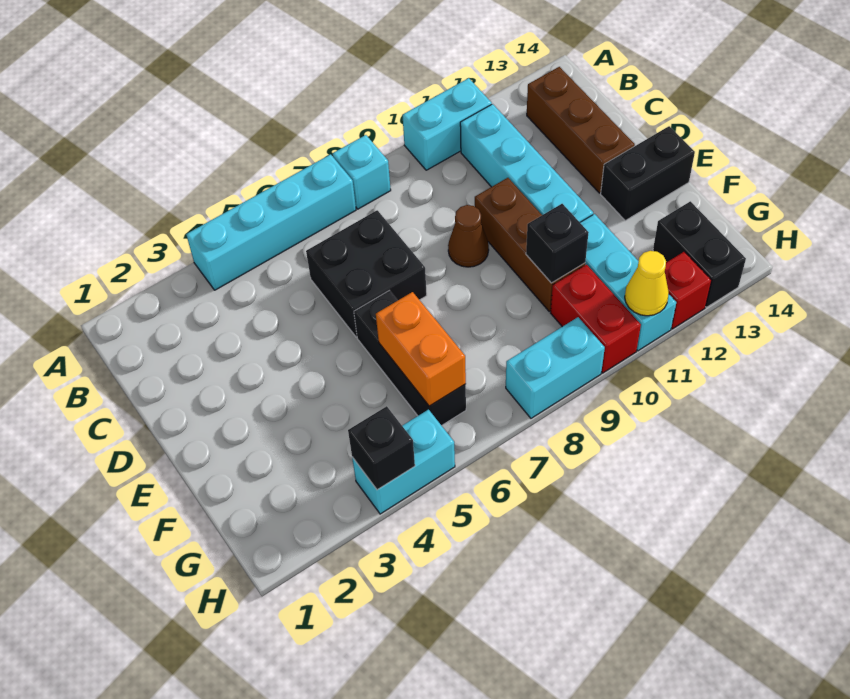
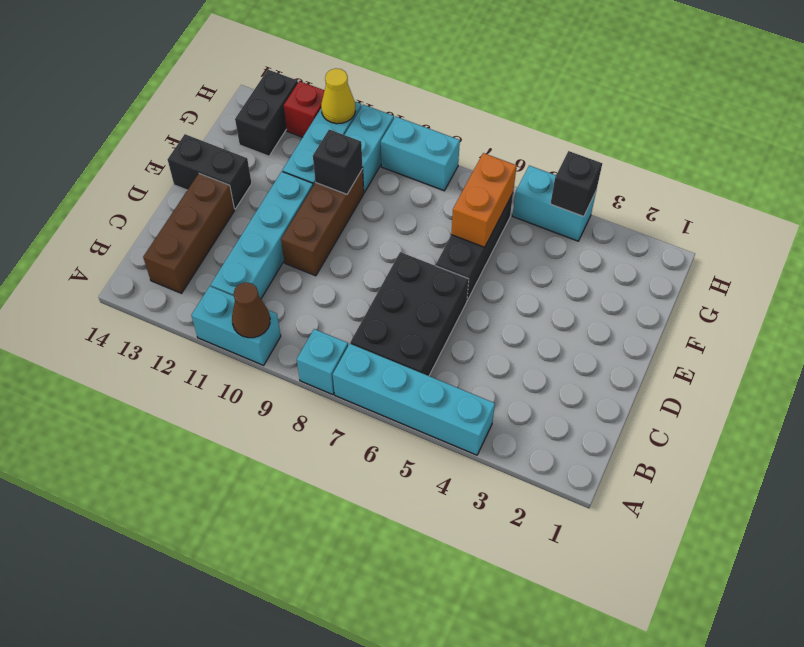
black 2x2 brick [306,210,427,337] -> black 2x3 brick [350,252,469,376]
brown 1x1 cone [448,205,489,267] -> brown 1x1 cone moved to [232,282,270,338]
red 1x2 brick [551,265,641,373] -> cyan 1x2 brick [345,105,394,192]

